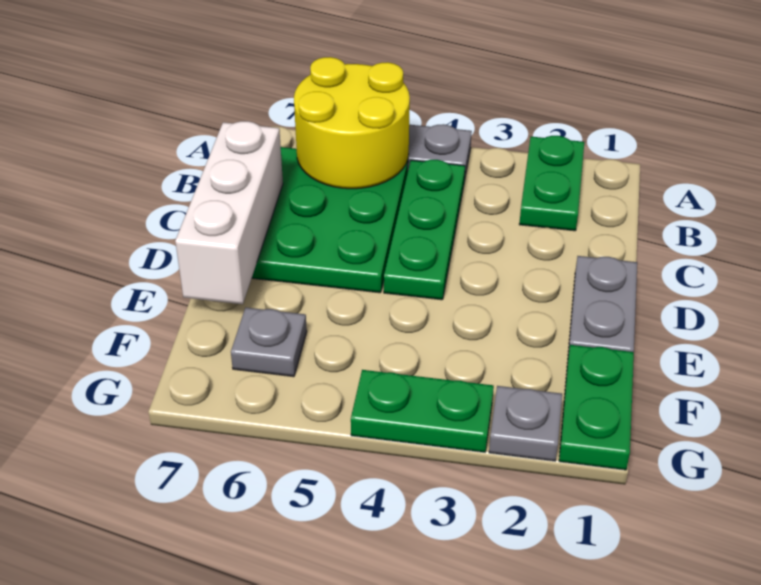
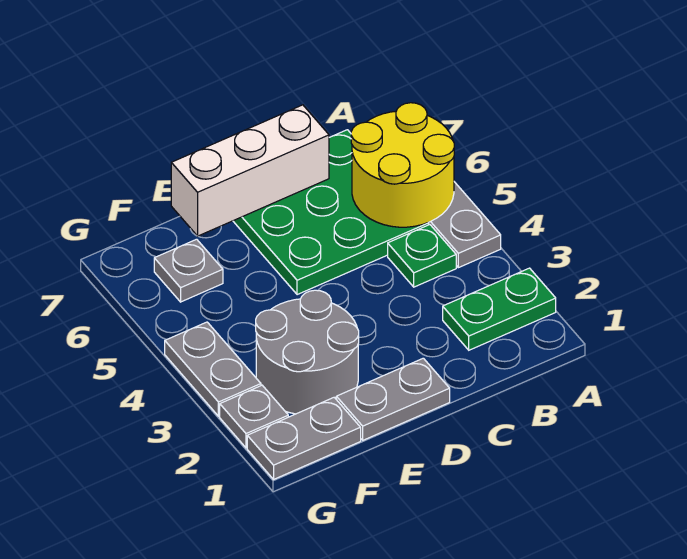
green 1x3 plate [384,160,465,300] -> green 1x1 plate [388,225,456,287]
none -> grey 2x2 round brick [256,290,359,414]
green 1x2 plate [559,345,634,470] -> grey 1x2 plate [247,397,361,479]
green 1x2 plate [351,370,494,452] -> grey 1x2 plate [165,322,261,416]

